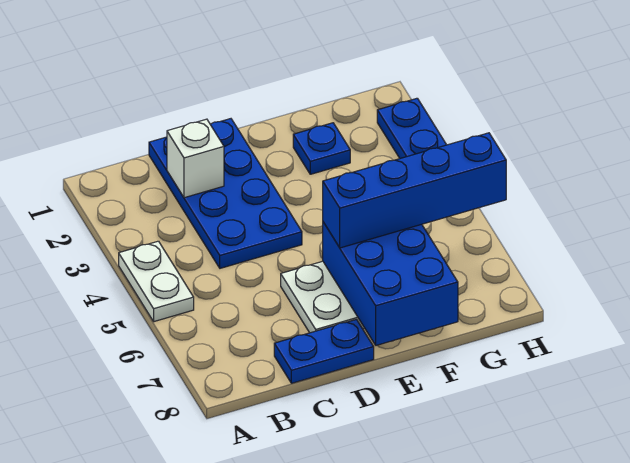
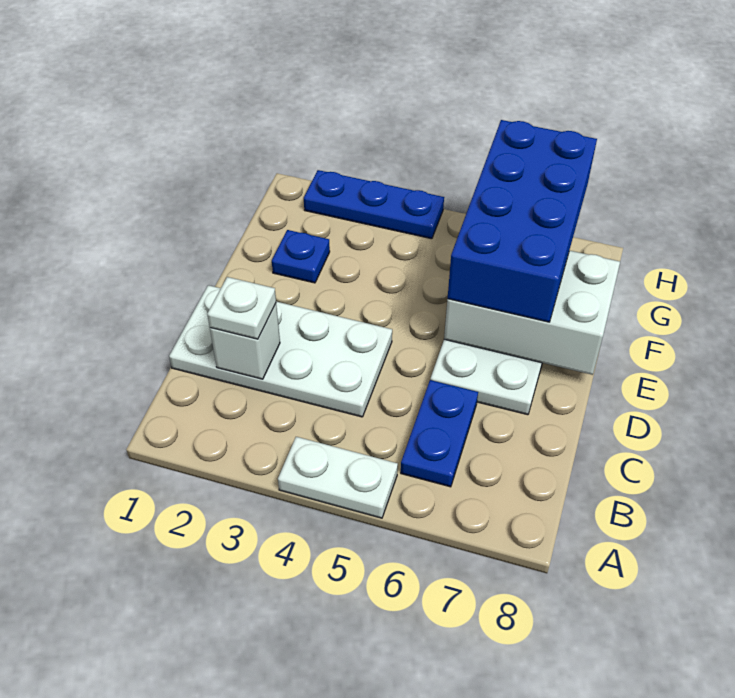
blue 2x4 plate [149,119,302,268] -> white 2x4 plate [169,285,392,417]
none -> white 1x1 plate [207,277,276,339]
blue 1x2 plate [274,319,374,383] -> blue 1x2 plate moved to [401,380,478,487]
blue 2x3 brick [323,222,458,345] -> white 2x3 brick [444,250,620,375]
blue 1x4 brick [323,133,506,248] -> blue 2x4 brick [448,120,597,322]

